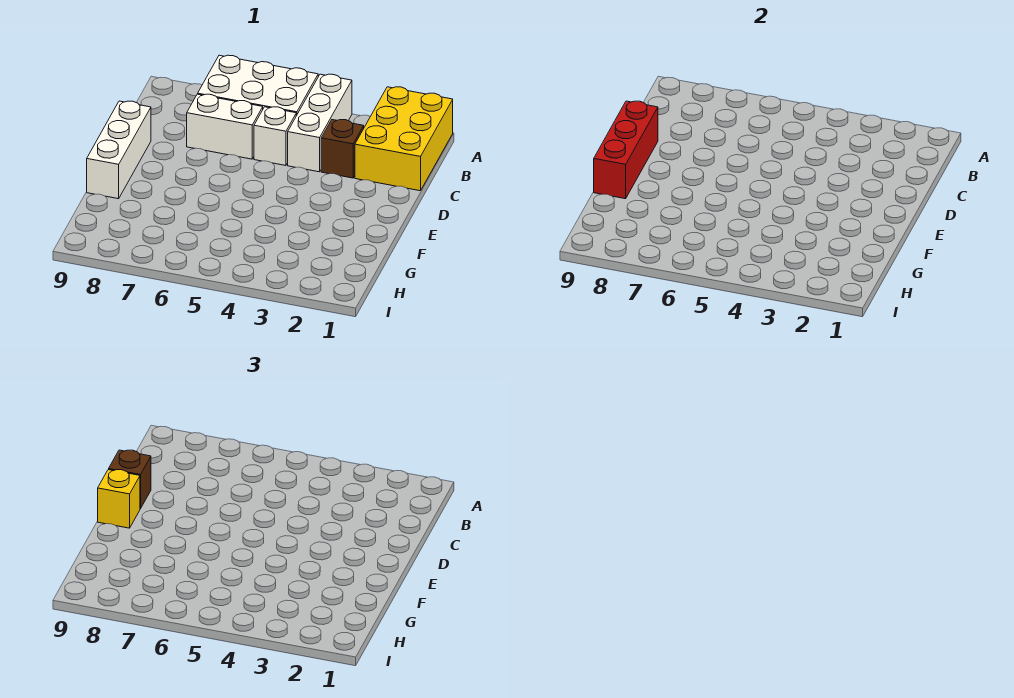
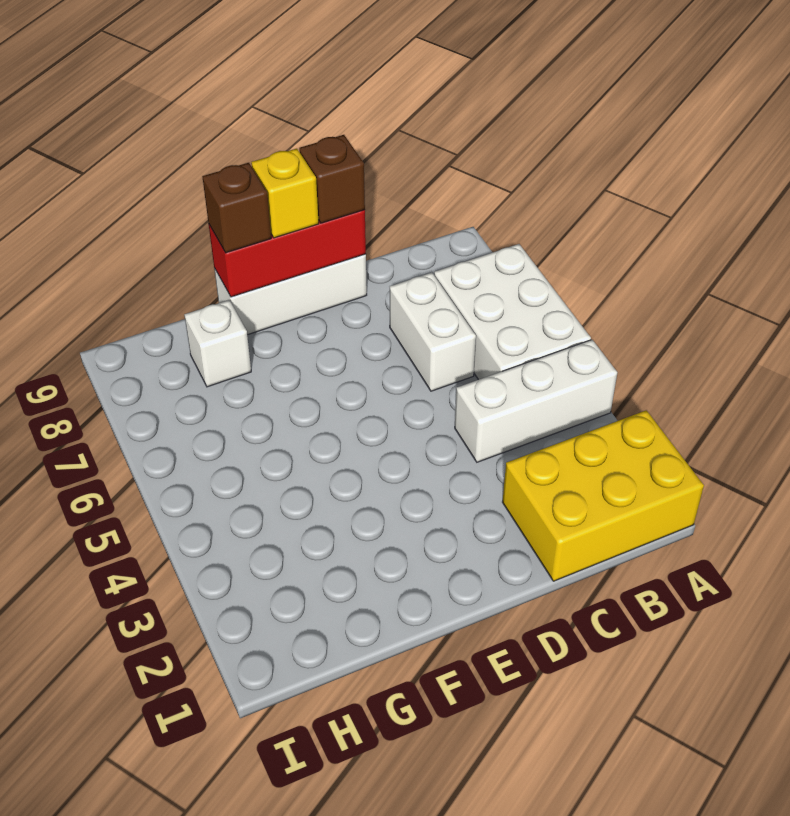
brown 1x1 brick [321,120,364,178] -> brown 1x1 brick moved to [202,163,271,253]
white 1x1 brick [254,107,296,166] -> white 1x1 brick moved to [184,300,251,387]

